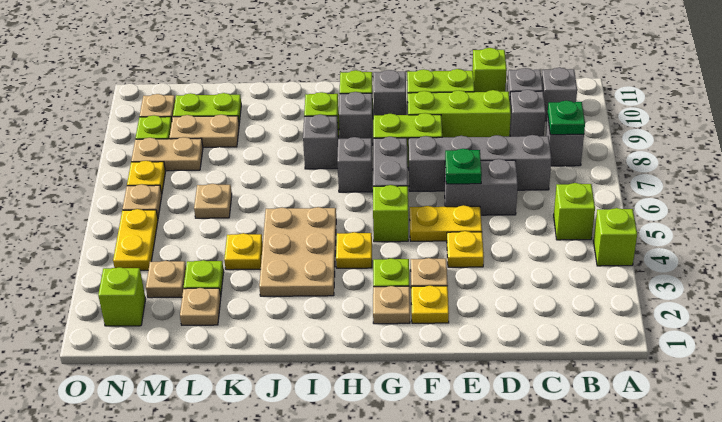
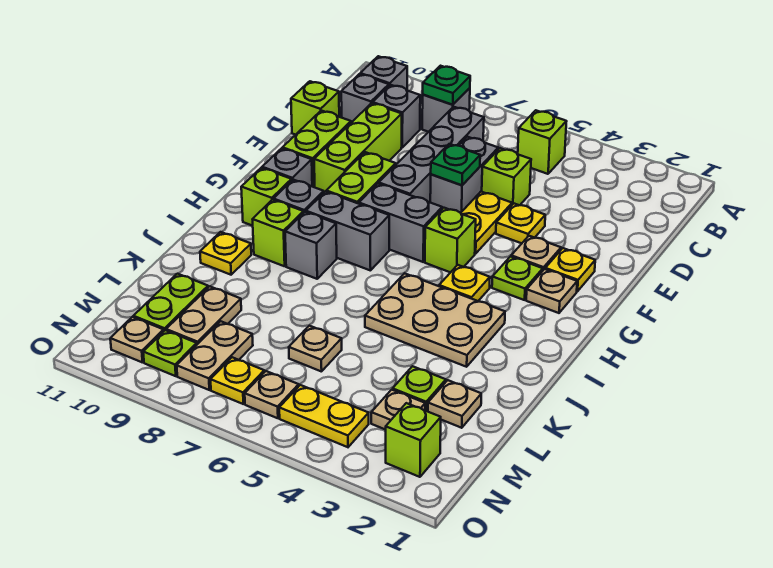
lime 1x1 brick [593,208,637,266] -> lime 1x1 brick moved to [482,148,531,205]
grey 1x1 brick [337,137,373,192] -> grey 1x2 brick [306,192,389,271]
yellow 1x1 plate [224,233,263,270] -> yellow 1x1 plate moved to [200,232,251,275]

